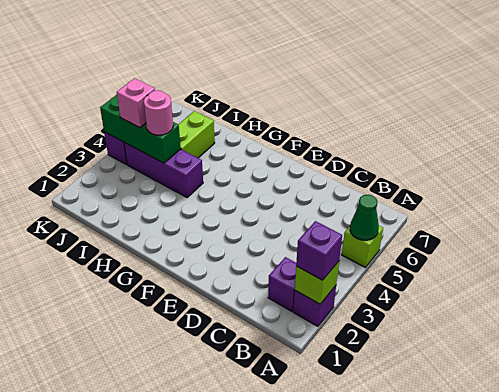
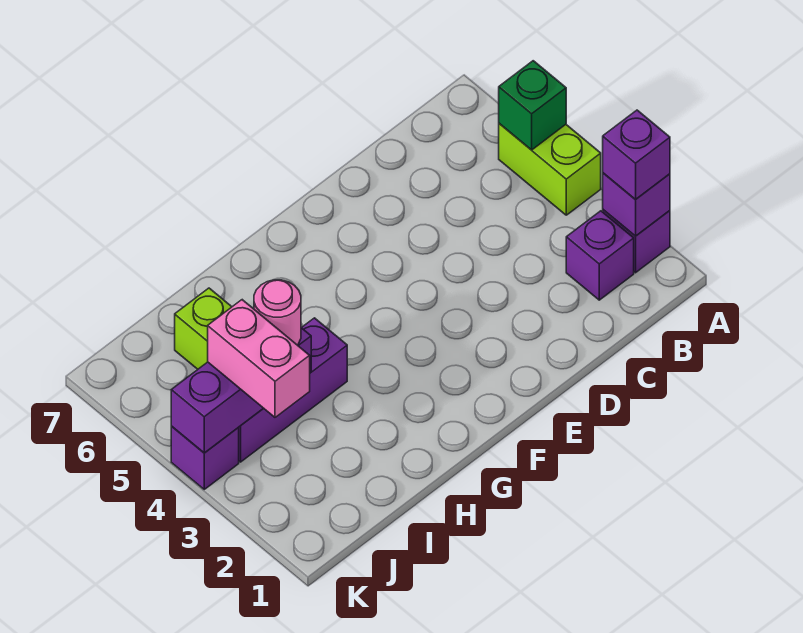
lime 1x1 brick [295,262,339,304] -> purple 1x1 brick [603,173,670,236]
lime 1x1 brick [342,226,383,267] -> lime 1x2 brick [499,123,601,215]
green 1x1 cone [350,195,379,240] -> green 1x1 brick [499,61,566,150]
green 1x3 brick [100,95,181,163] -> purple 1x3 brick [171,328,311,453]
pink 1x1 brick [117,78,155,128] -> pink 1x2 brick [208,300,310,417]

